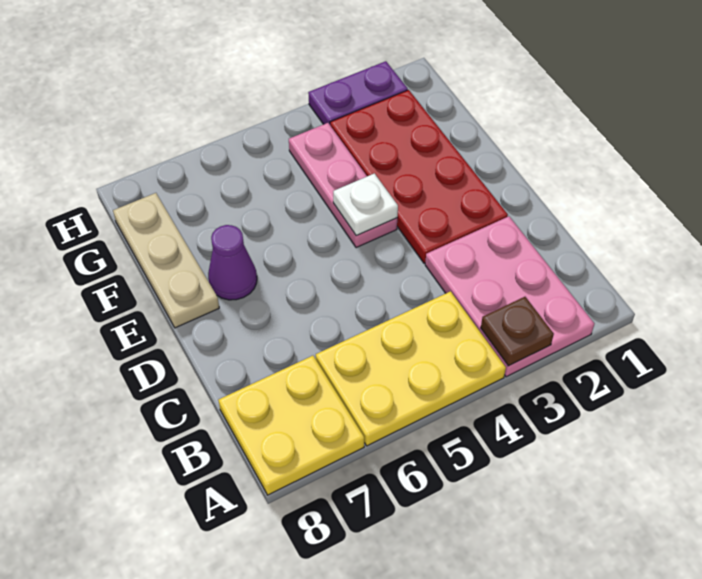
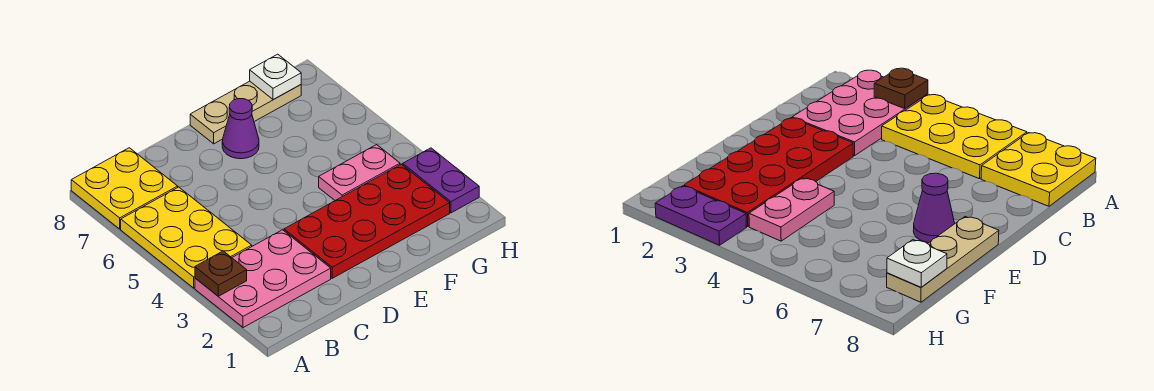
pink 1x3 plate [289,123,397,248] -> pink 1x2 plate [319,145,400,200]
white 1x1 plate [333,173,398,236] -> white 1x1 plate moved to [250,54,301,100]

